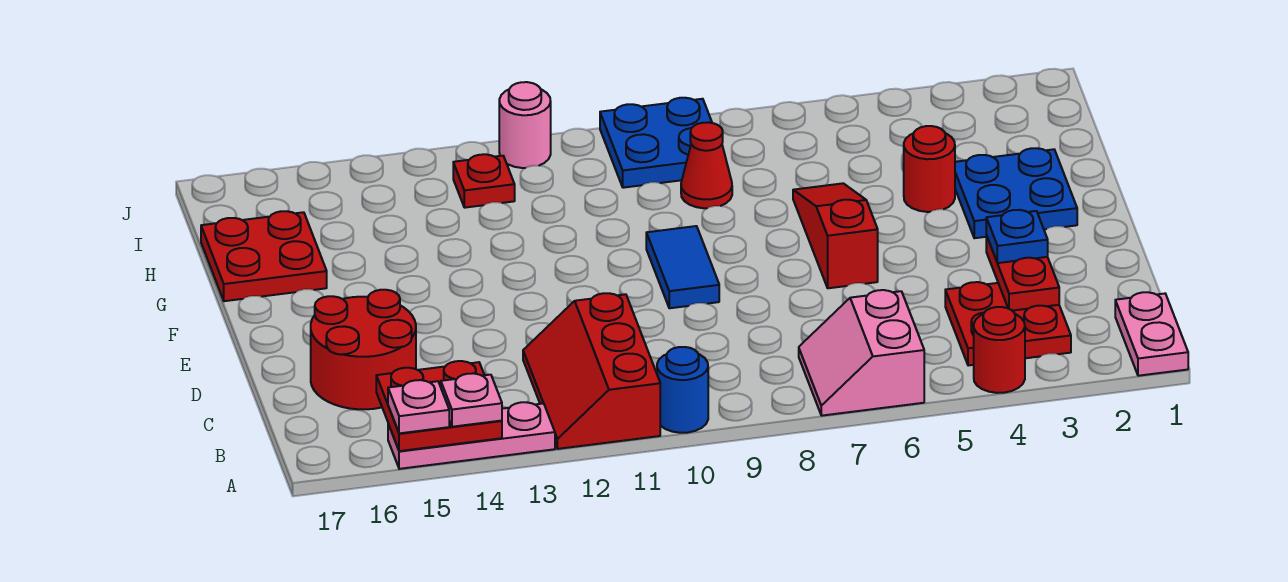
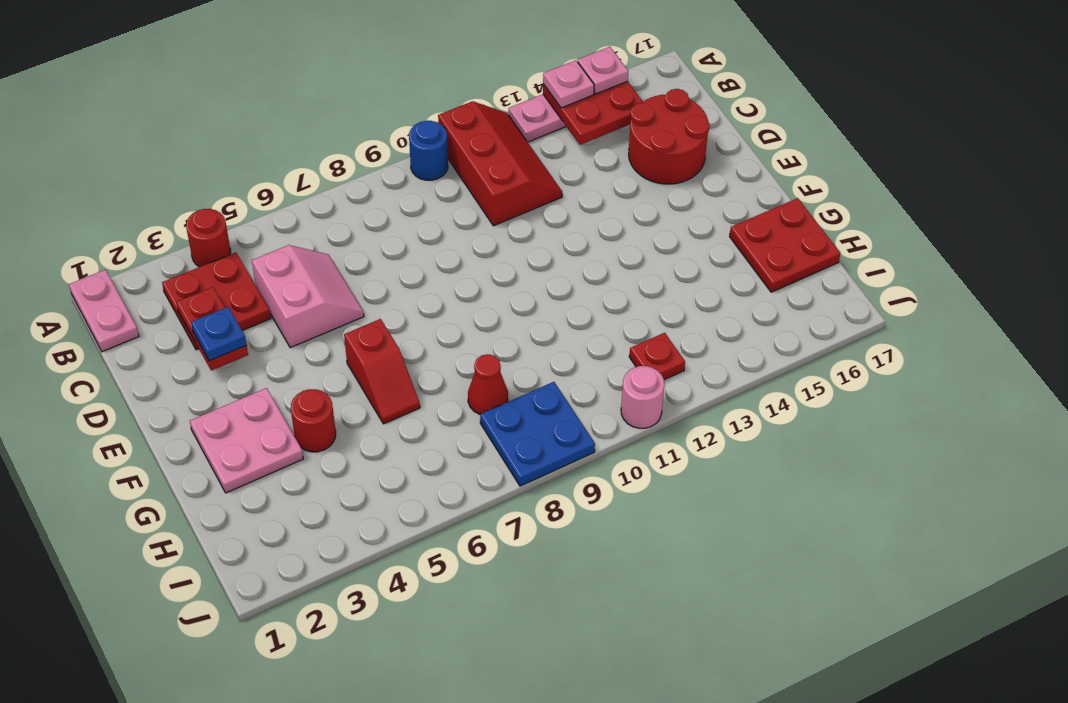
pink 2x2 slope [799,290,924,416] -> pink 2x2 slope moved to [252,245,364,348]
red 1x3 slope [793,183,878,288] -> red 1x2 slope [344,319,420,424]
blue 1x2 tile [646,226,719,308] -> none
blue 2x2 plate [955,148,1077,238] -> pink 2x2 plate [190,388,303,493]

